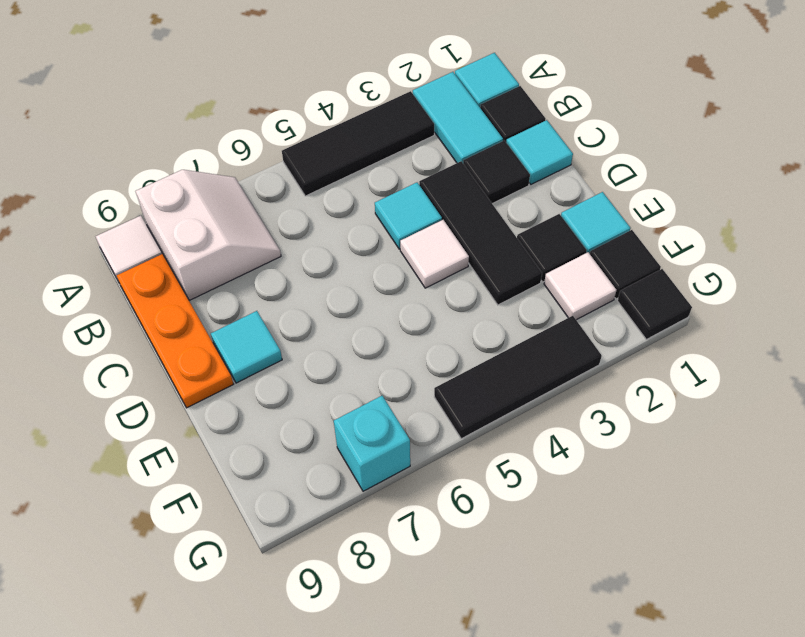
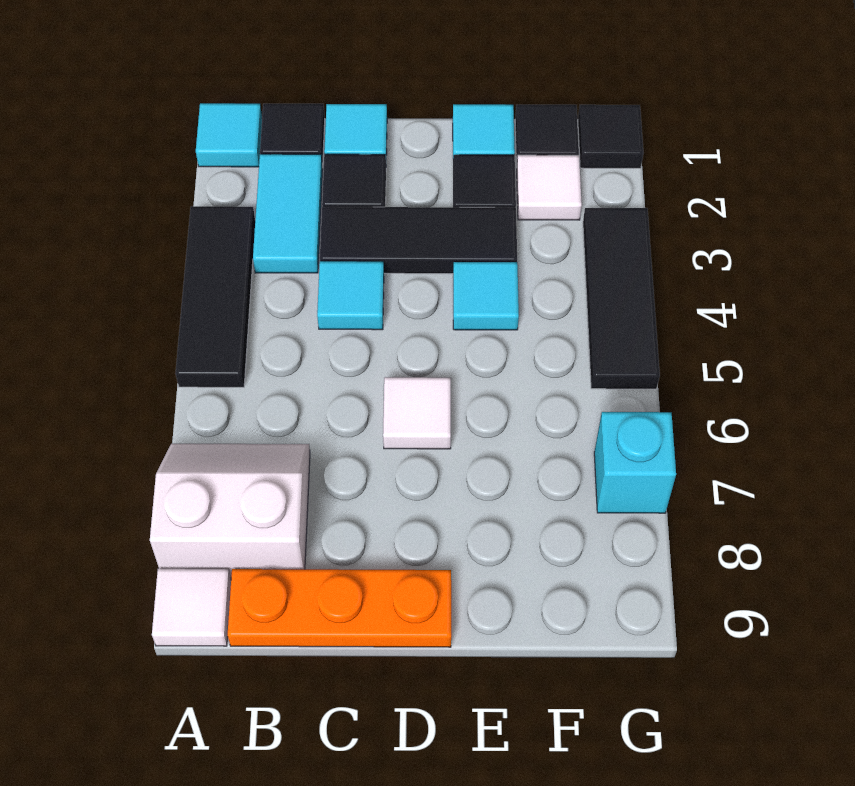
cyan 1x2 tile [413,72,503,163] -> cyan 1x2 tile turned to [253,154,323,273]
white 1x1 tile [400,220,469,288] -> white 1x1 tile moved to [383,377,451,449]
cyan 1x1 tile [211,311,282,383] -> cyan 1x1 tile moved to [453,262,519,330]

